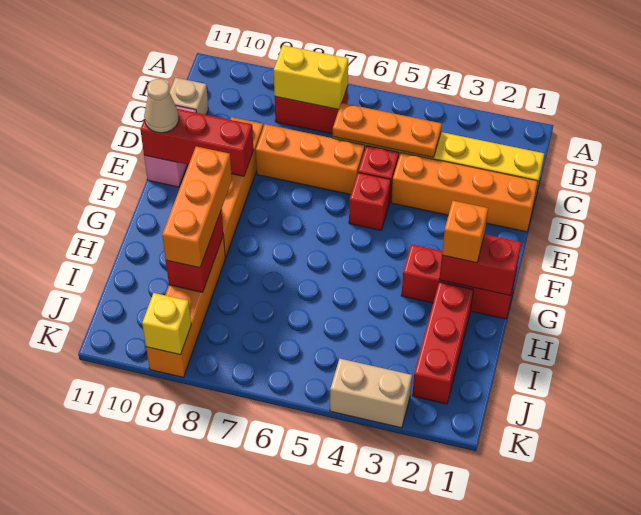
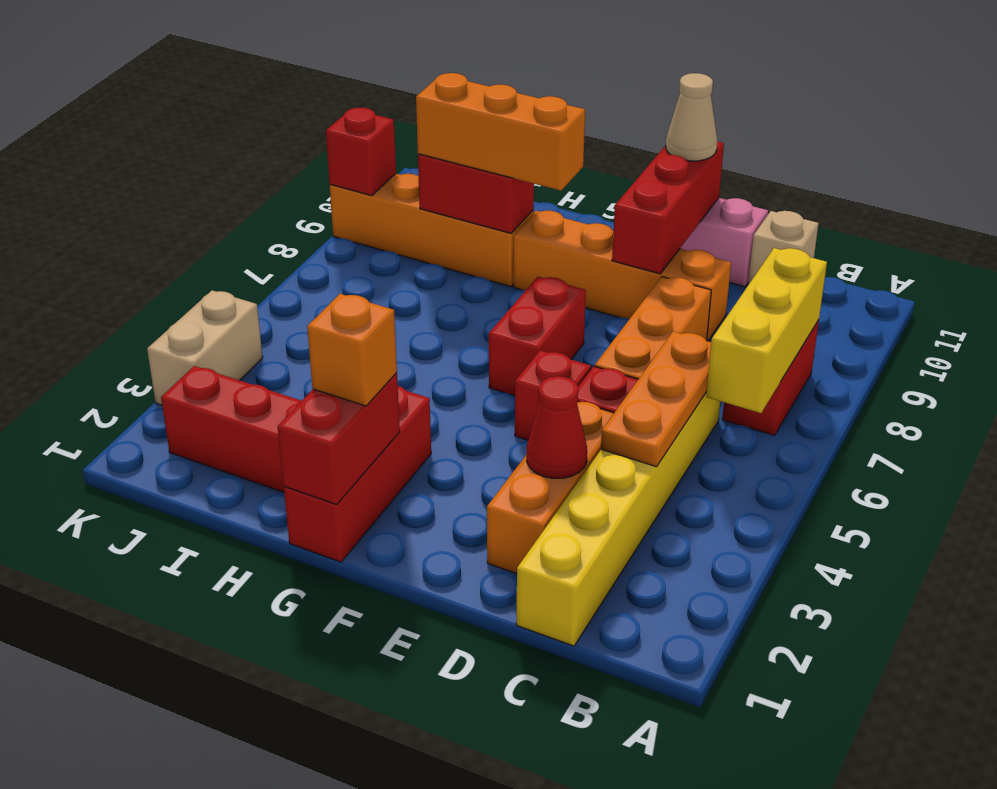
yellow 1x2 brick [274,45,348,109] -> yellow 1x3 brick [706,248,827,413]
orange 1x4 brick [391,152,538,232] -> orange 1x3 brick [487,402,614,574]
none -> red 1x1 cone [527,376,587,478]
none -> red 1x2 brick [489,277,586,396]
yellow 1x1 brick [142,293,191,355] -> red 1x1 brick [326,108,396,196]

